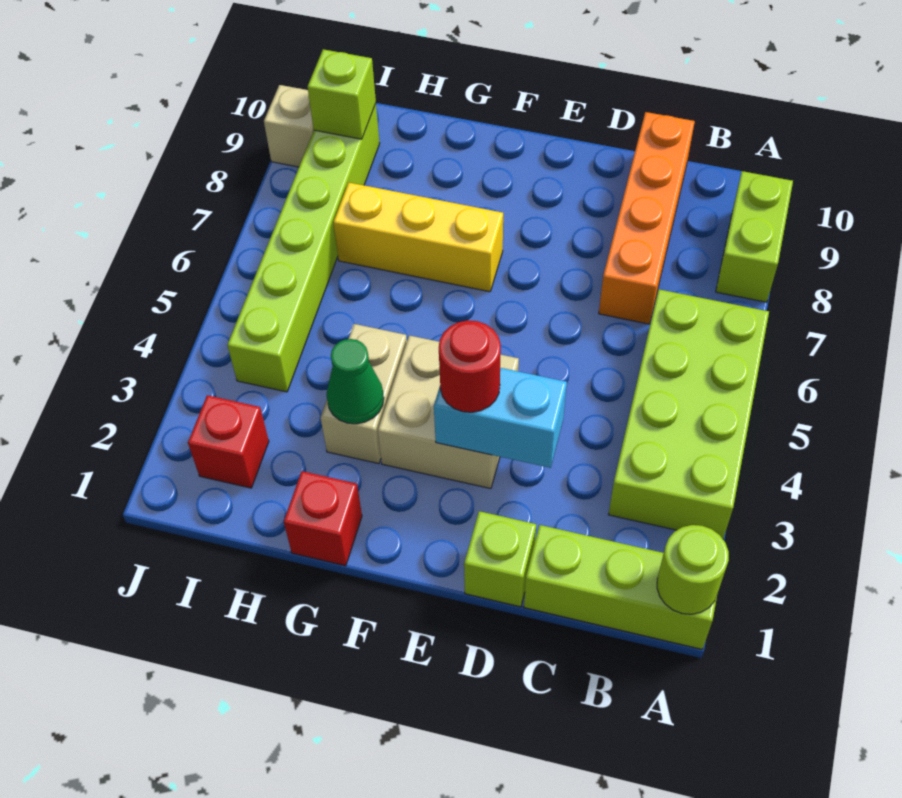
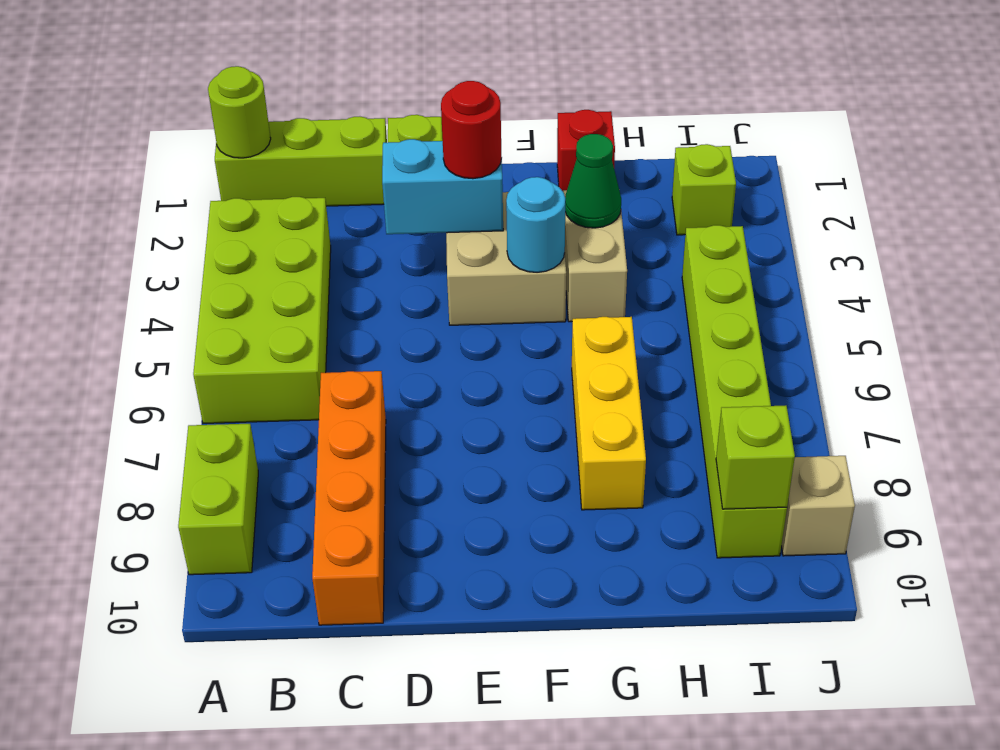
none -> cyan 1x1 round brick [506,177,565,272]
yellow 1x3 brick [333,182,503,292] -> yellow 1x3 brick turned to [572,317,646,510]
red 1x1 brick [188,395,269,488] -> lime 1x1 brick [672,144,736,235]

